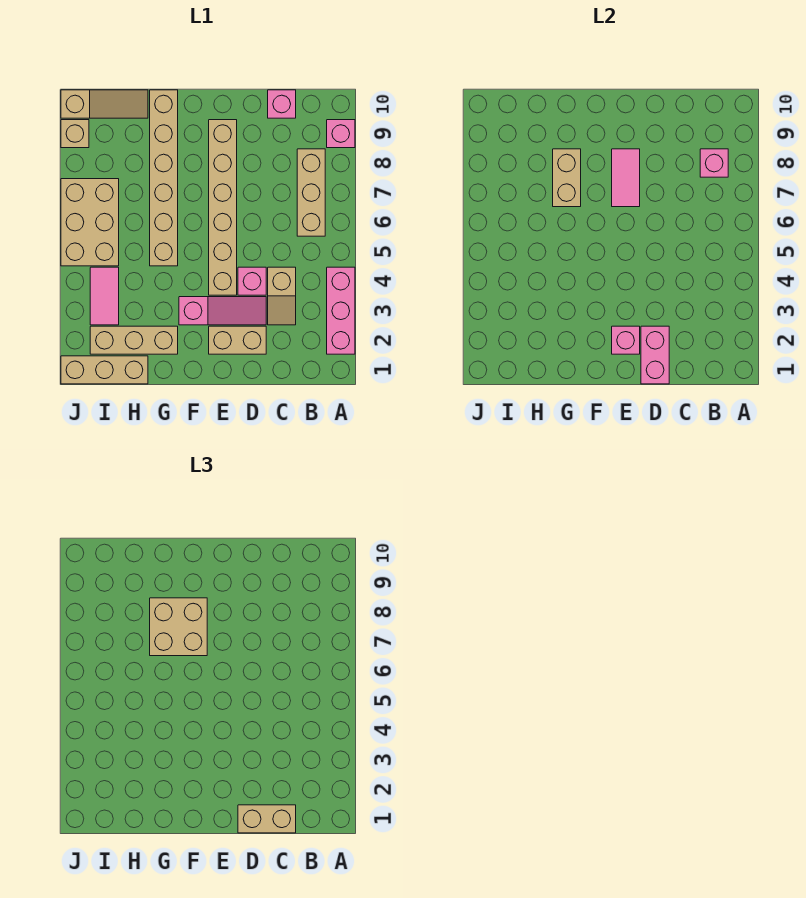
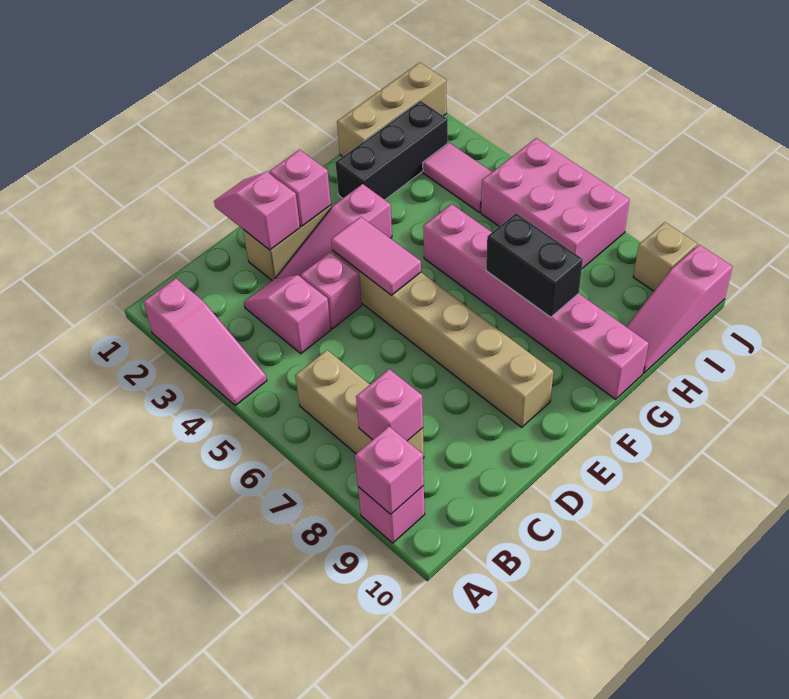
pink 1x3 brick [327,267,355,354] -> pink 1x3 slope [144,278,267,406]
tan 1x2 brick [238,805,296,833] -> none
tan 1x2 slope [268,267,296,325] -> pink 1x2 slope [244,275,331,354]
pink 1x1 brick [268,90,296,118] -> pink 1x1 brick moved to [355,426,424,514]
pink 1x2 brick [641,326,669,384] -> pink 1x2 slope [214,172,300,250]
pink 1x2 tile [612,149,640,207] -> pink 1x2 tile moved to [331,217,421,295]
tan 2x2 brick [150,598,207,656] -> none
tan 1x3 brick [90,326,178,354] -> black 1x3 brick [335,101,448,200]
tan 1x6 brick [150,90,178,266] -> pink 1x6 brick [423,204,649,399]
tan 1x2 brick [553,149,581,207] -> black 1x2 brick [486,213,583,317]
tan 1x3 slope [61,90,148,118] -> pink 1x3 slope [626,245,733,373]
tan 2x3 brick [61,179,119,266] -> pink 2x3 brick [481,138,630,268]

